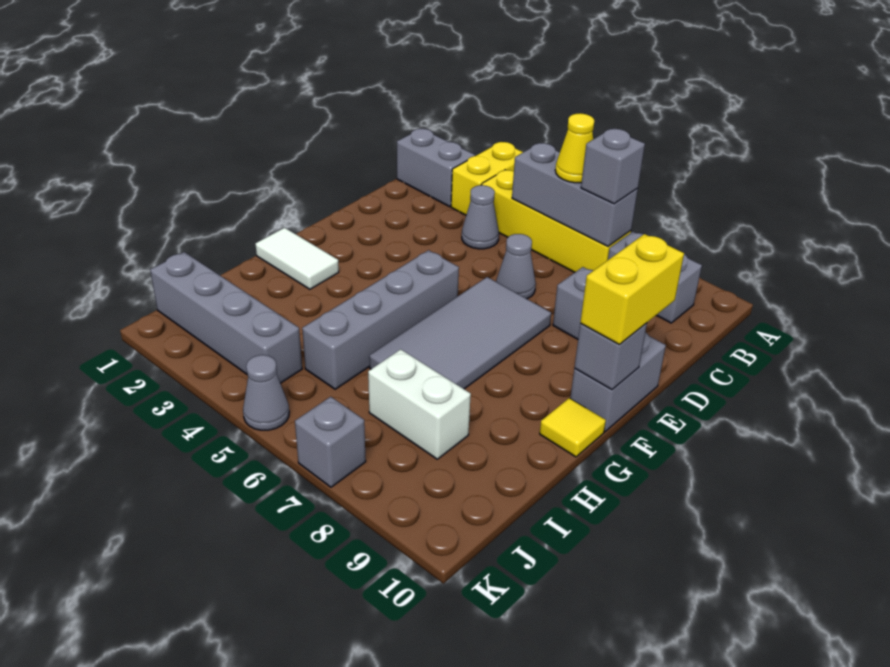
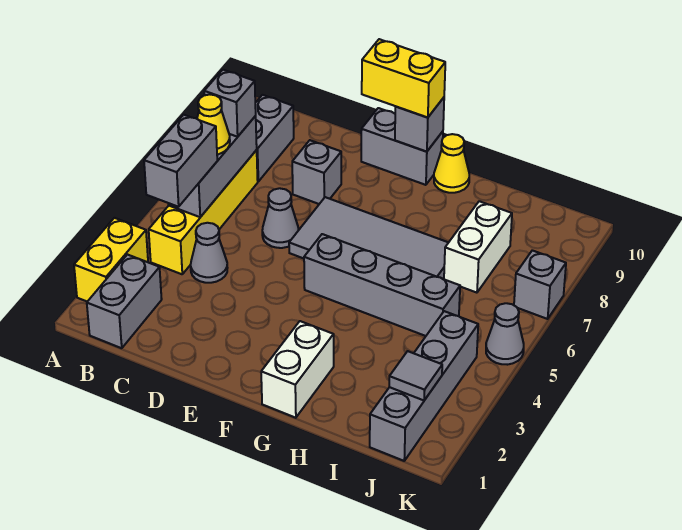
yellow 1x2 brick [451,142,523,215] -> yellow 1x2 brick turned to [74,218,148,302]
none -> grey 1x2 brick [144,115,217,207]
white 1x2 tile [256,228,339,289] -> white 1x2 brick [261,321,334,418]
yellow 1x1 tile [540,398,606,457] -> yellow 1x1 cone [434,134,469,193]
none -> grey 1x1 tile [389,351,442,400]

